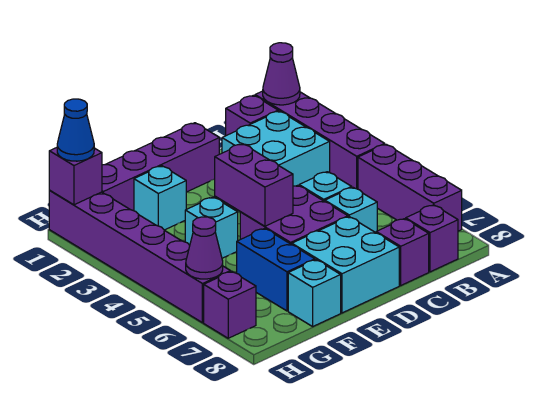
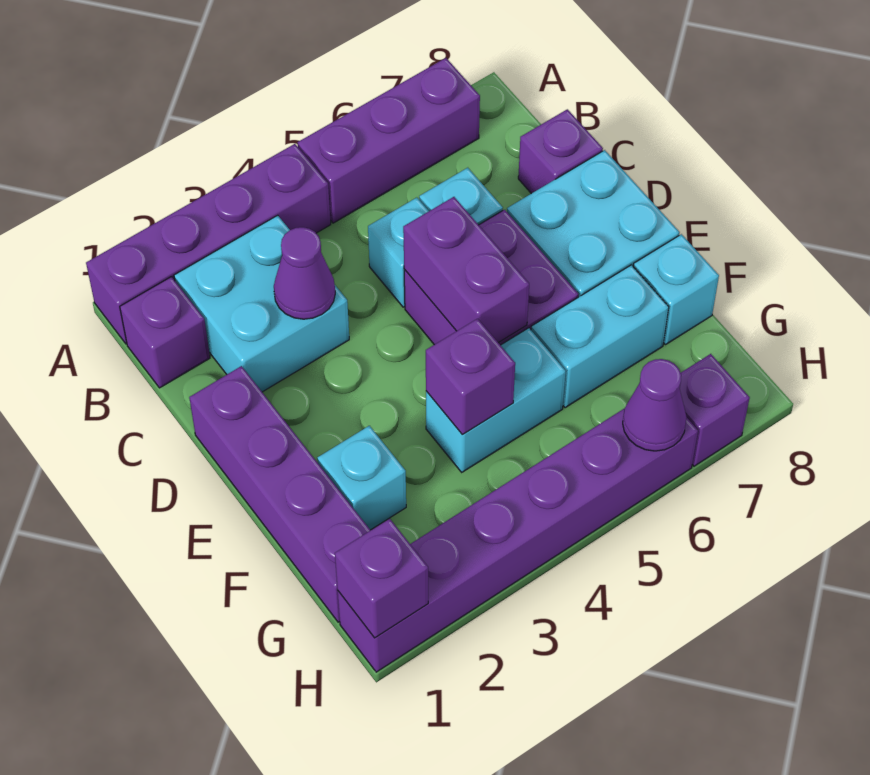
purple 1x1 cone [263,43,300,105] -> purple 1x1 cone moved to [274,227,335,319]
purple 1x1 brick [406,205,458,272] -> purple 1x1 brick moved to [426,319,515,434]
purple 1x2 brick [215,144,293,226] -> purple 1x2 brick turned to [403,197,529,343]
cyan 1x1 brick [185,197,238,258] -> cyan 1x2 brick [426,328,566,472]
blue 1x2 brick [237,228,315,311] -> cyan 1x2 brick [531,265,669,408]
blue 1x1 cone [57,99,94,161] -> none

